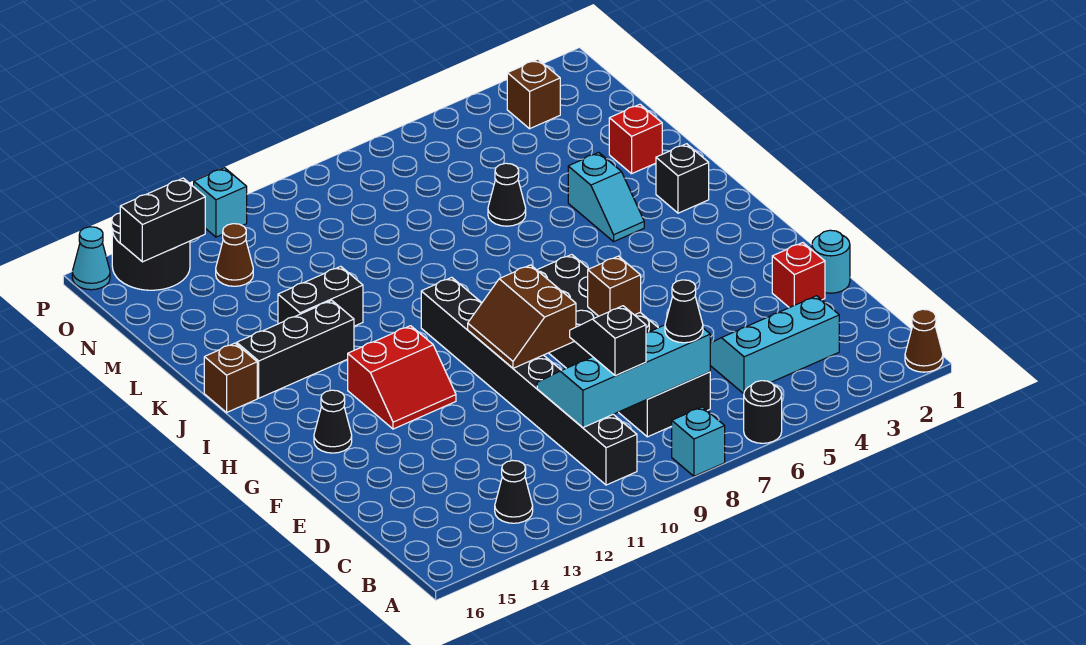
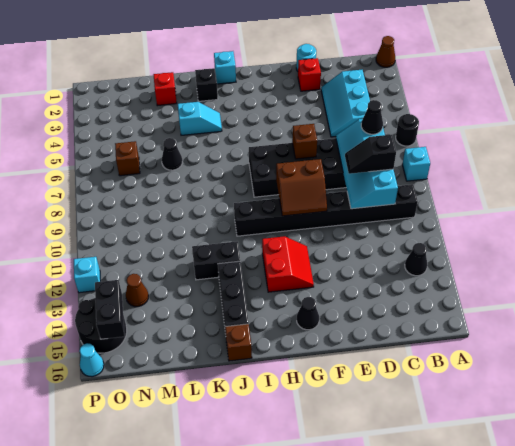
none -> cyan 1x1 brick [214,51,236,84]
black 1x2 brick [278,266,363,326] -> black 1x2 brick turned to [192,241,240,280]
brown 1x1 brick [507,59,560,129] -> brown 1x1 brick moved to [115,141,140,176]

